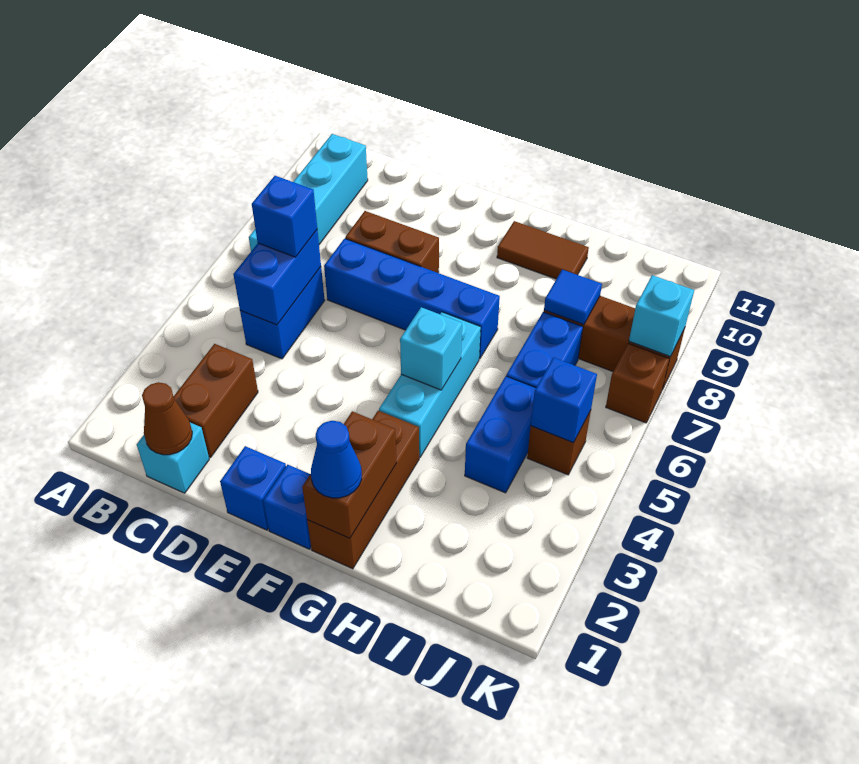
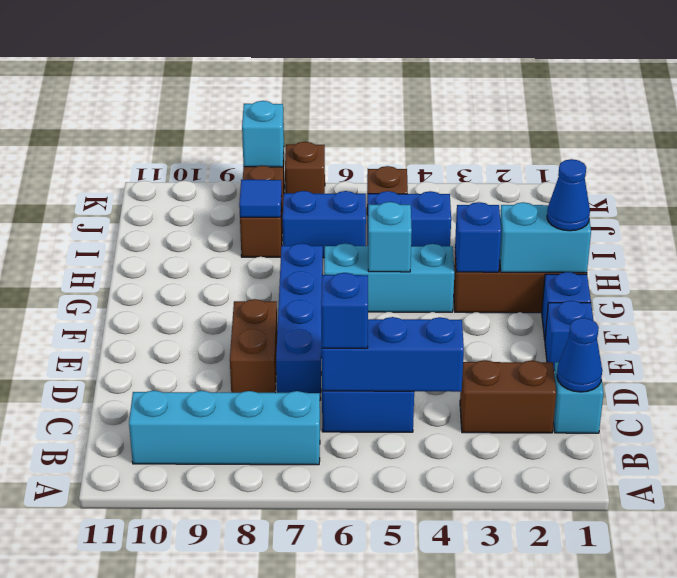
brown 1x1 cone [142,382,192,455] -> blue 1x1 cone [557,318,602,392]
blue 1x2 brick [233,230,321,325] -> blue 1x3 brick [322,317,464,392]
brown 1x2 brick [302,411,396,538] -> cyan 1x2 brick [500,202,591,273]
brown 1x2 tile [497,221,589,279] -> none
blue 1x1 brick [531,358,597,443] -> blue 1x1 brick moved to [455,202,501,272]

